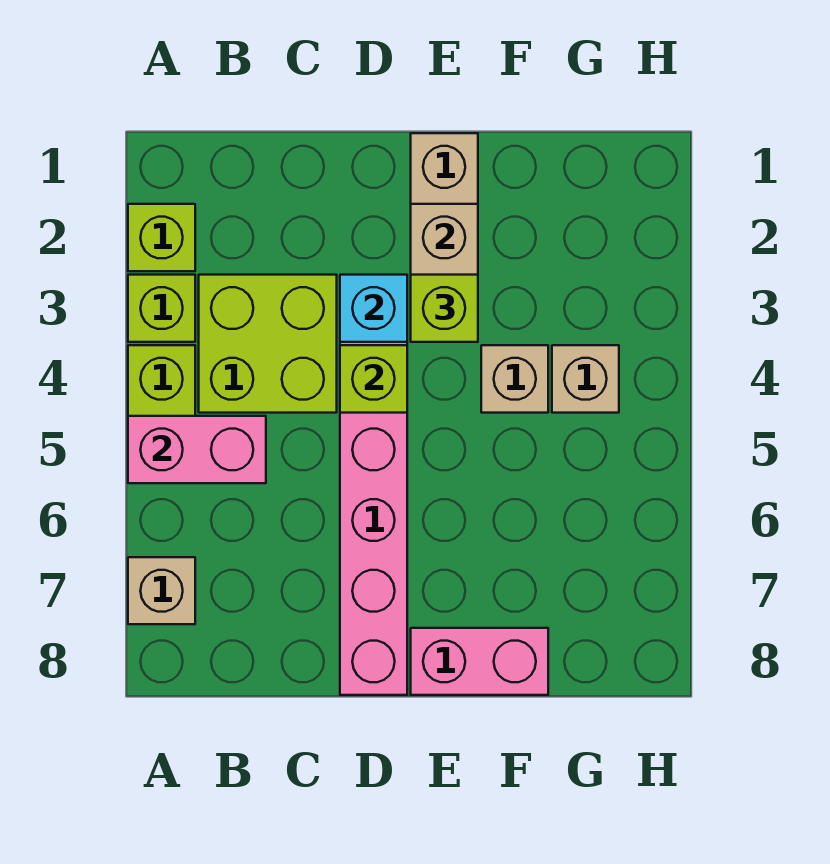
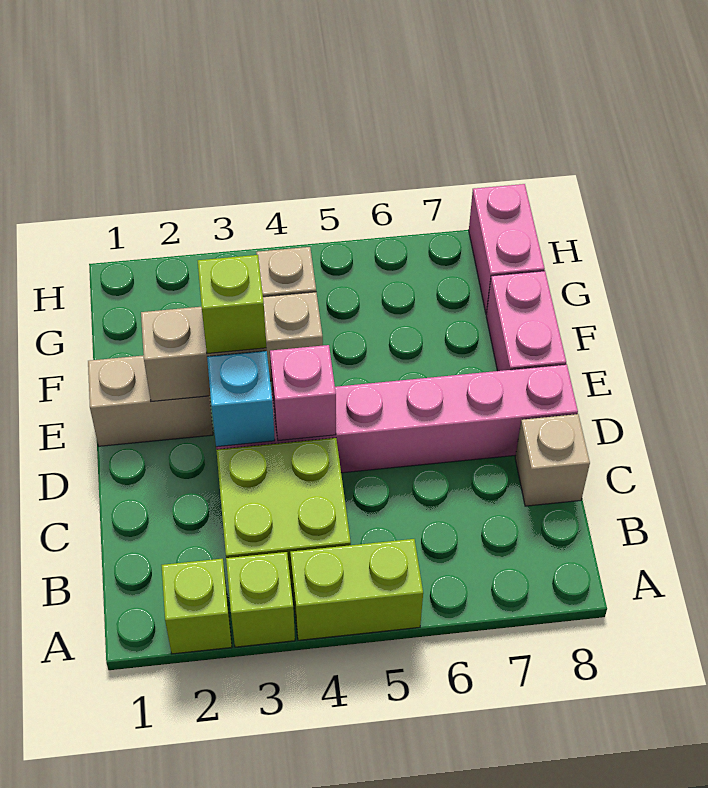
pink 1x2 brick [128,416,266,483] -> pink 1x2 brick moved to [469,184,545,314]
tan 1x1 brick [128,557,195,624] -> tan 1x1 brick moved to [515,414,590,506]
lime 1x1 brick [340,345,407,413] -> pink 1x1 brick [270,345,336,441]

